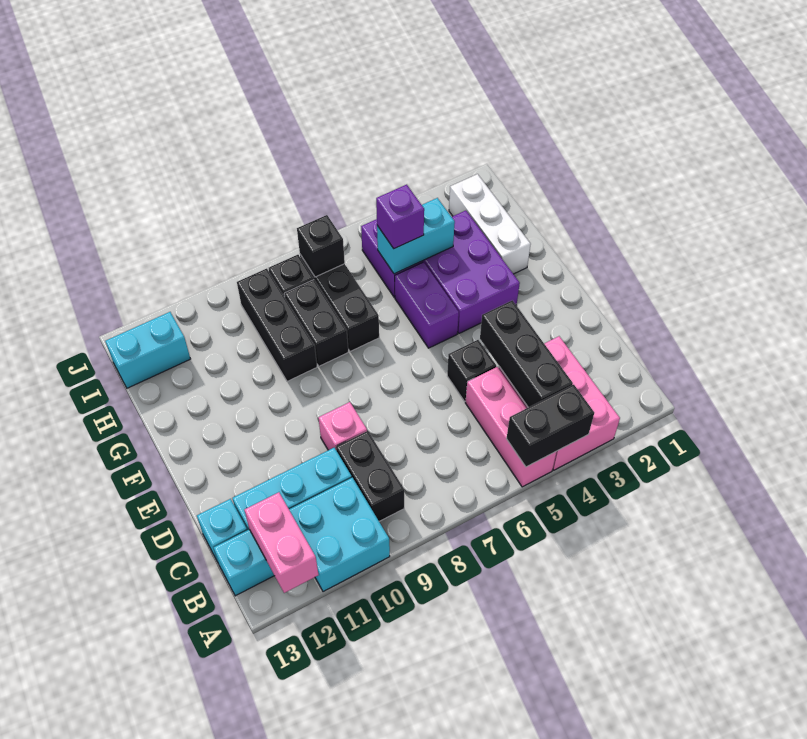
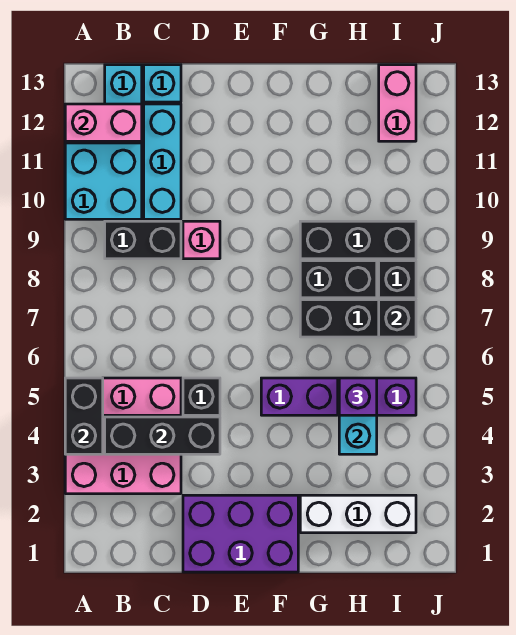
purple 2x3 brick [423,211,520,333] -> purple 2x3 brick moved to [183,495,298,572]
cyan 1x2 brick [105,312,190,388] -> pink 1x2 brick [379,65,416,141]

